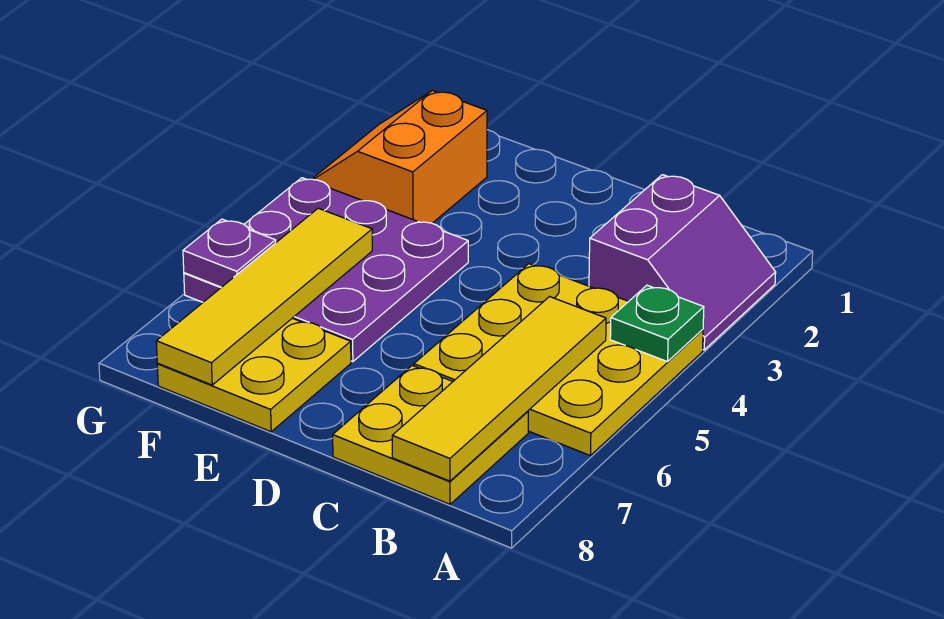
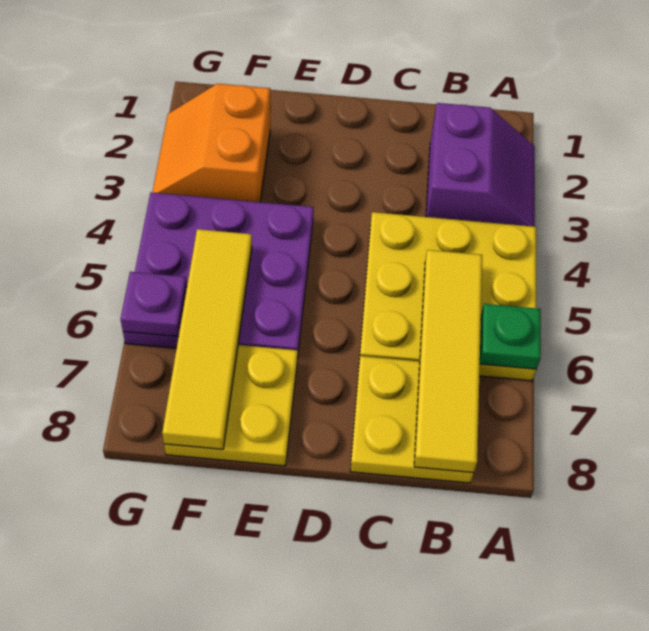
green 1x1 plate [610,285,704,362] -> green 1x1 plate moved to [480,304,541,369]

